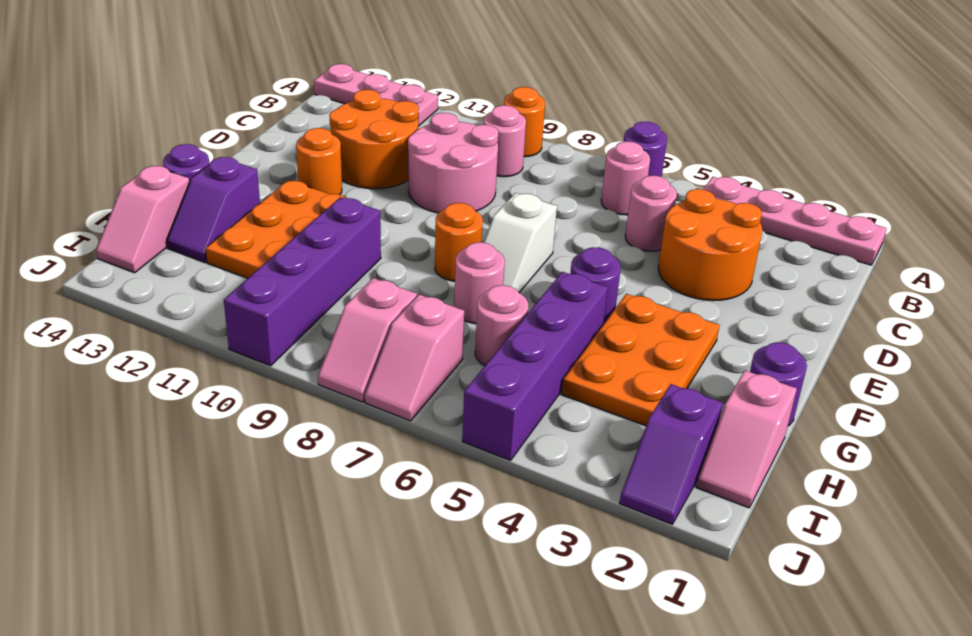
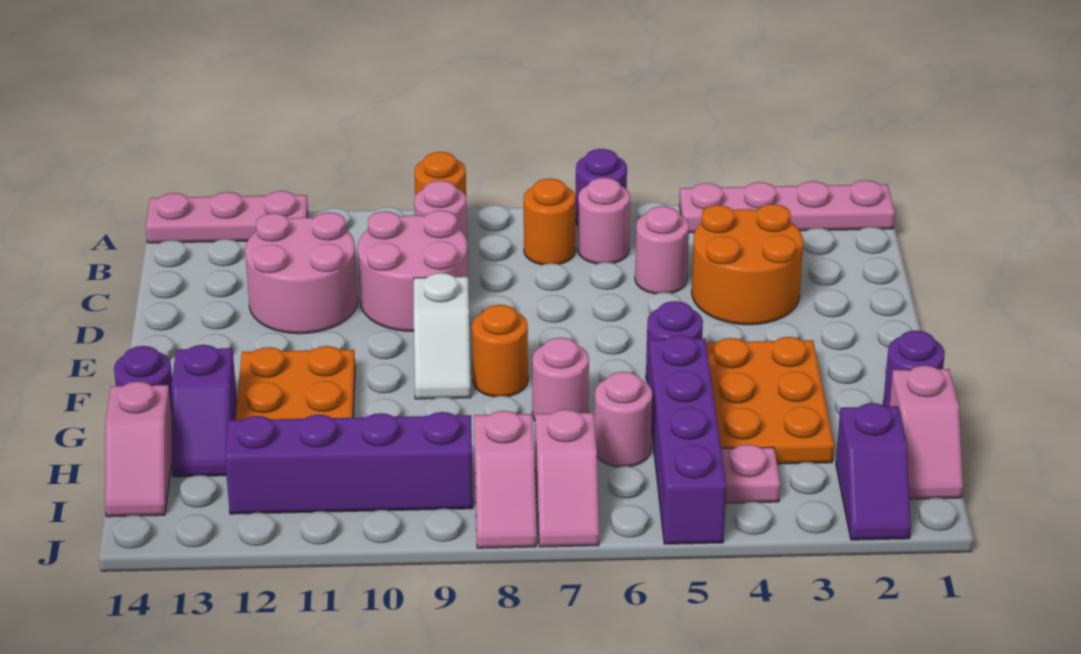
orange 2x2 round brick [329,90,419,189] -> pink 2x2 round brick [245,212,358,334]
white 1x2 slope [483,193,557,293] -> white 1x2 slope moved to [414,273,471,399]
orange 1x1 round brick [296,128,342,195] -> orange 1x1 round brick moved to [524,179,576,265]
purple 1x4 brick [224,197,381,366] -> purple 1x4 brick turned to [225,412,473,514]
none -> pink 1x1 plate [721,444,780,503]

